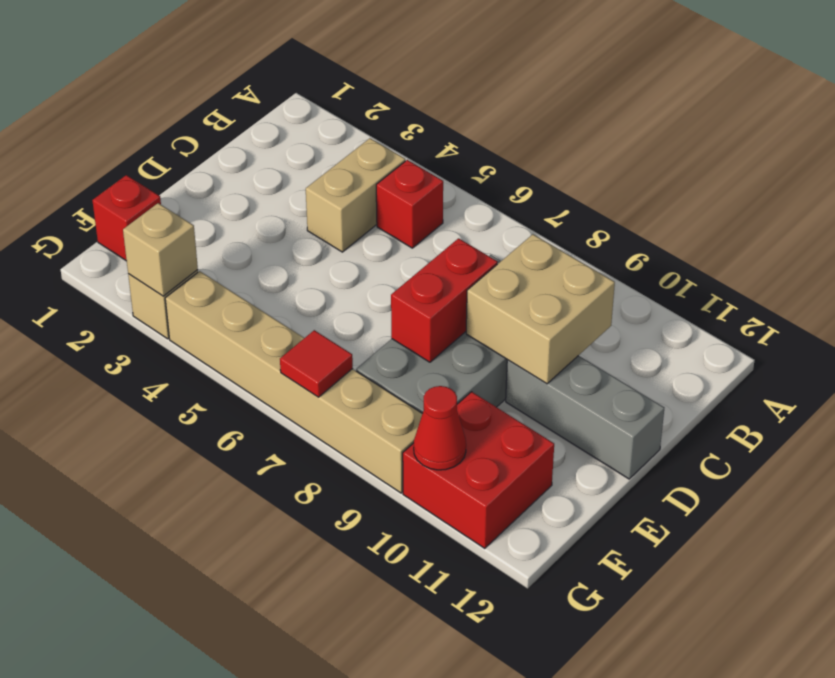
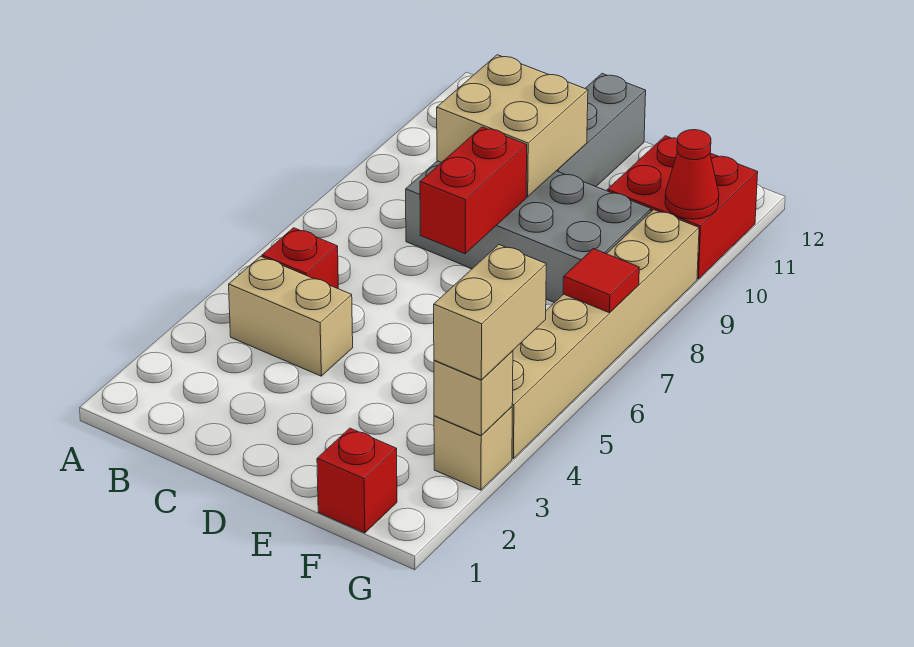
red 1x2 brick [391,238,498,362] -> red 1x2 brick turned to [420,127,527,254]
none -> tan 1x2 brick [434,245,546,380]

